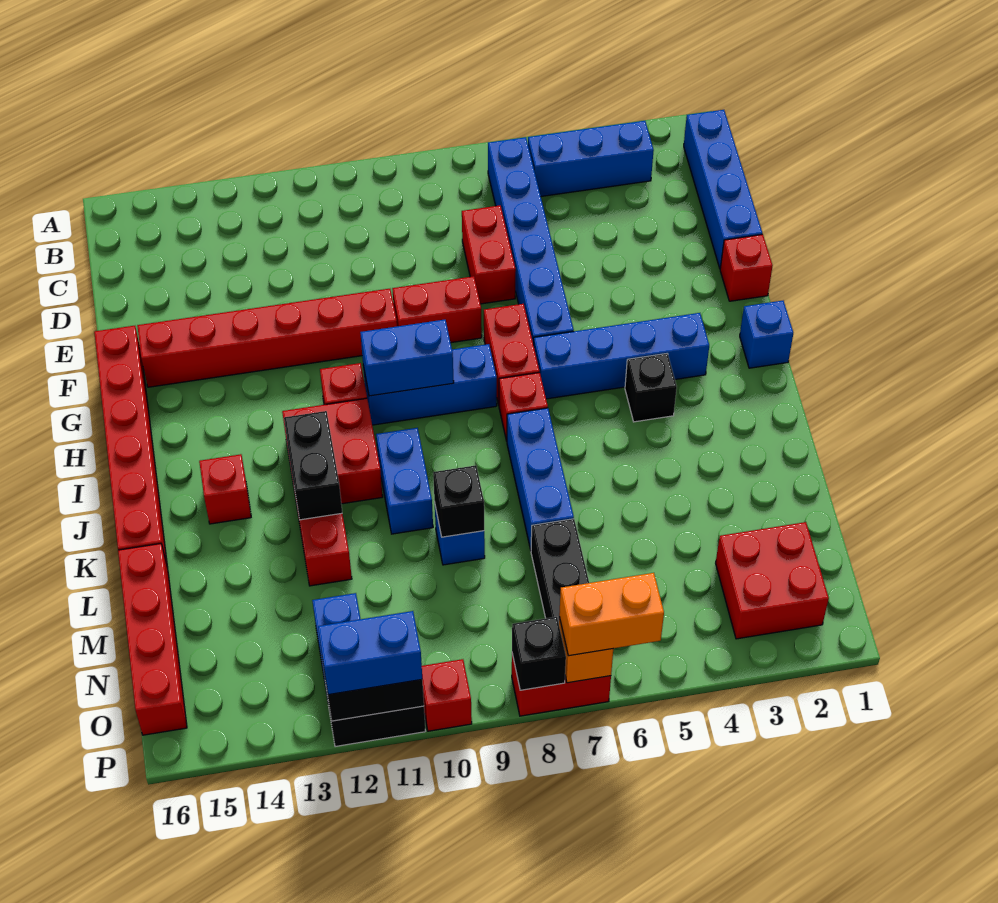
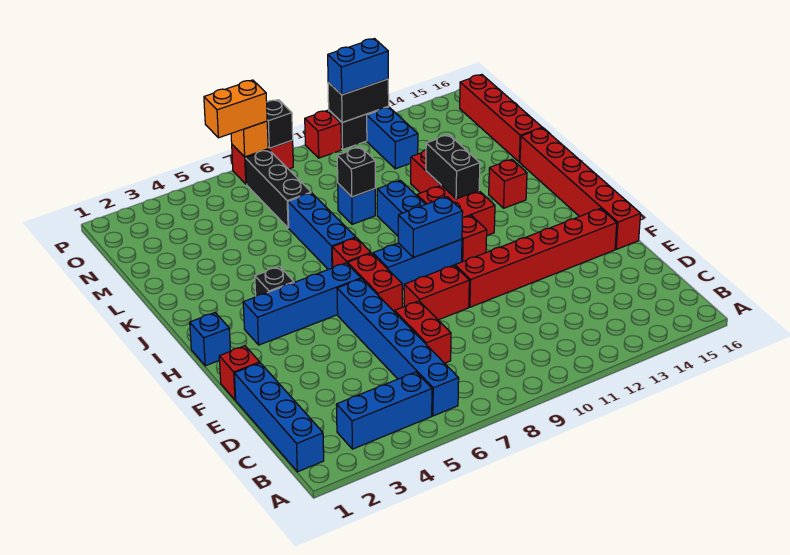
red 2x2 brick [716,522,829,639] -> none

